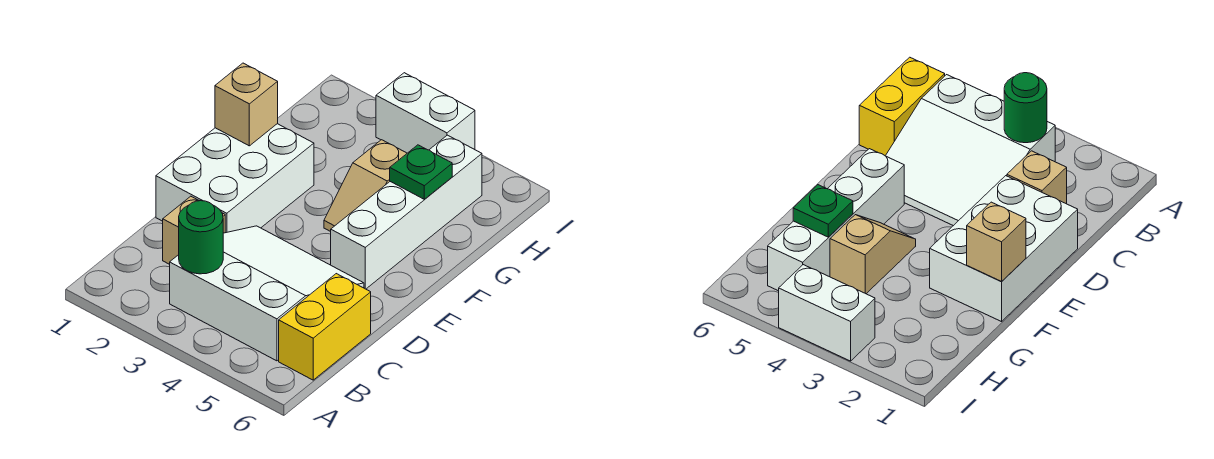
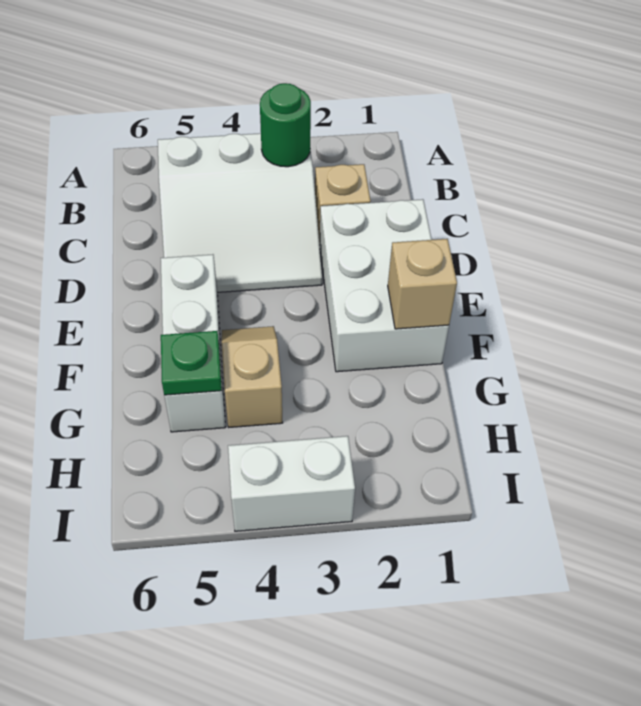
yellow 1x2 brick [279,274,371,380] -> none
white 1x4 brick [331,135,482,289] -> white 1x3 brick [161,254,225,432]

